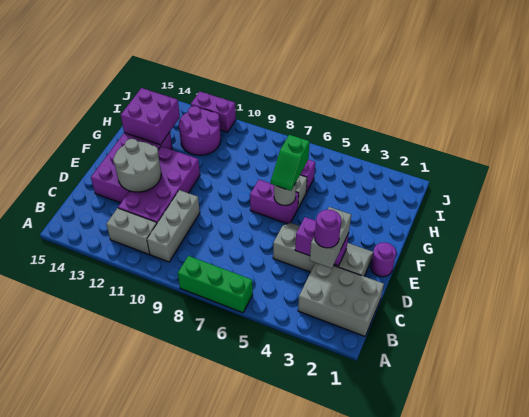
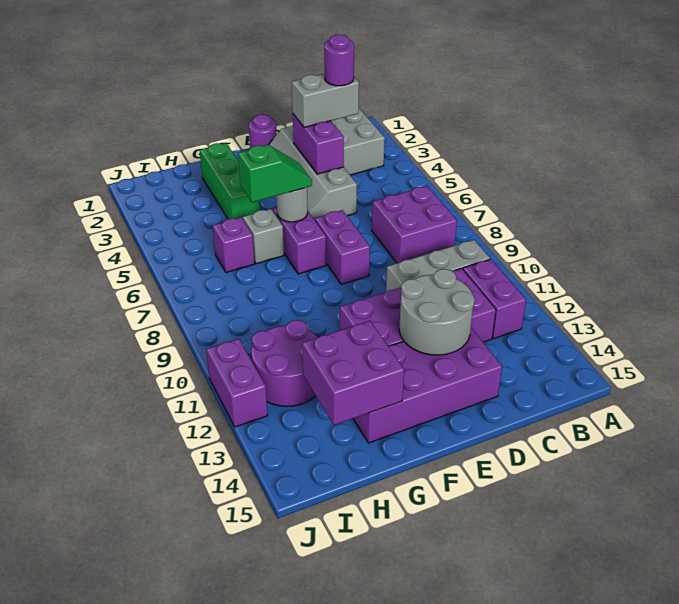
green 1x3 brick [178,256,253,313] -> green 1x3 brick moved to [200,143,260,219]
none -> purple 2x2 brick [372,186,457,263]
grey 1x2 brick [106,208,157,254] -> purple 1x2 brick [463,259,526,339]
none -> purple 1x2 brick [315,210,370,284]

